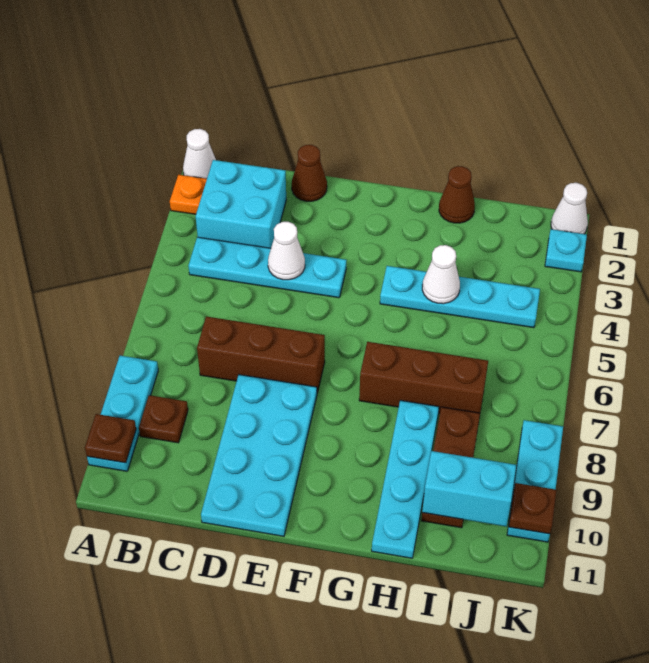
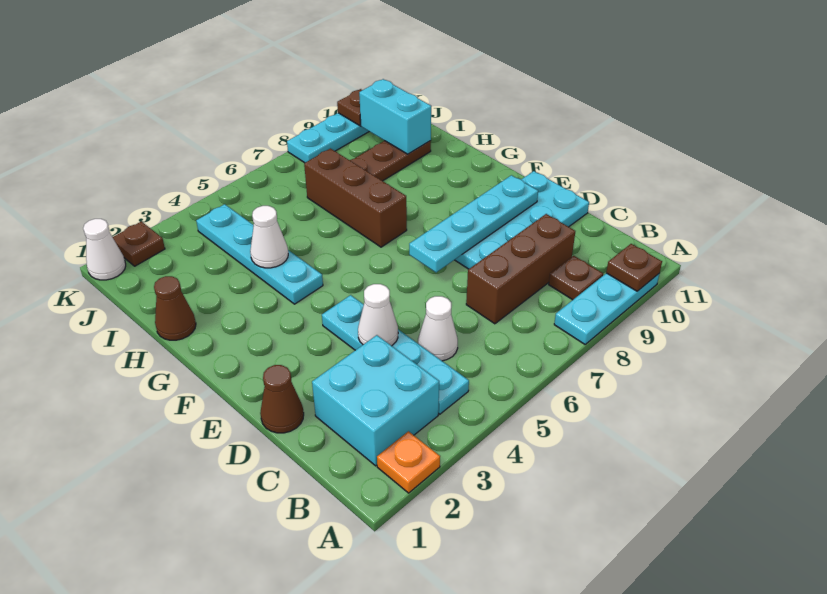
white 1x1 cone [183,129,216,179] -> white 1x1 cone moved to [418,296,458,361]
brown 1x3 brick [197,317,325,393] -> brown 1x3 brick turned to [466,214,575,324]
cyan 1x4 plate [372,400,439,558] -> cyan 1x4 plate moved to [409,175,538,272]
cyan 1x1 plate [545,229,587,272] -> brown 1x1 plate [113,221,165,266]

